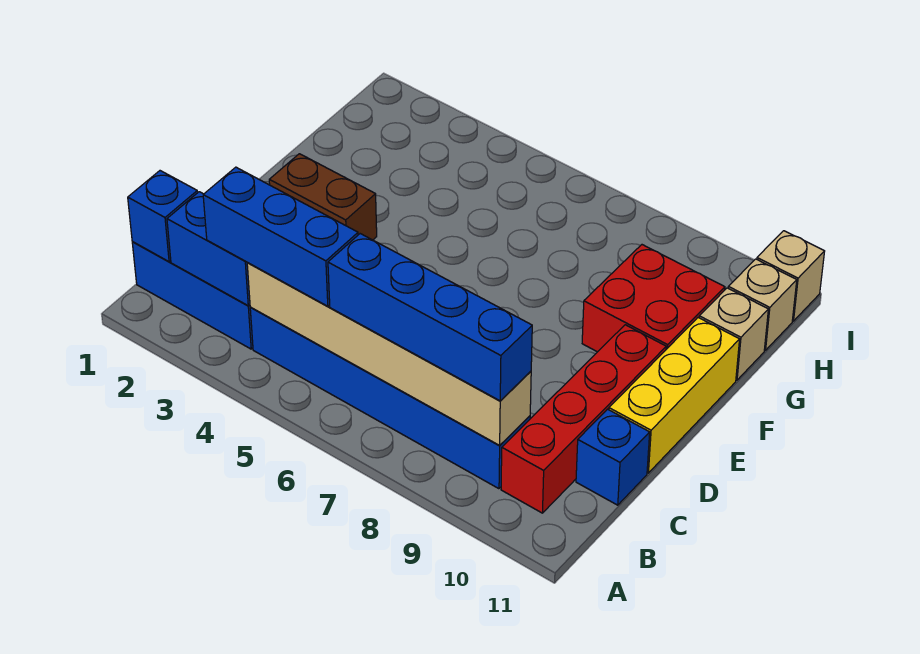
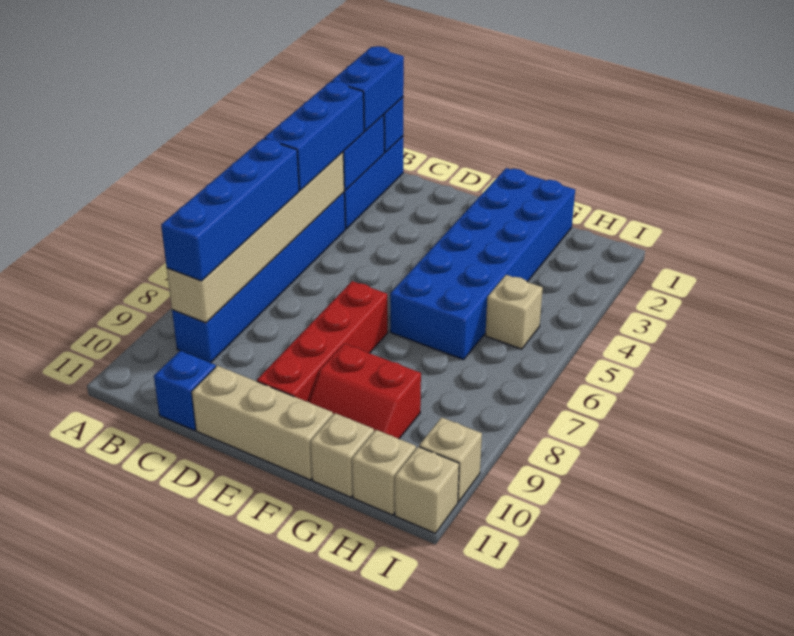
none -> blue 1x2 brick [332,46,404,131]
red 1x4 brick [501,325,666,513] -> red 1x4 brick turned to [257,281,388,402]
yellow 1x3 brick [609,318,740,473] -> tan 1x3 brick [192,366,333,480]
brown 1x2 brick [269,154,377,240] -> none
none -> blue 2x6 brick [390,168,575,360]
red 2x2 brick [582,245,725,352] -> red 2x2 slope [308,344,421,439]
none -> tan 1x1 brick [485,275,543,349]
none -> tan 1x1 brick [419,417,482,502]

